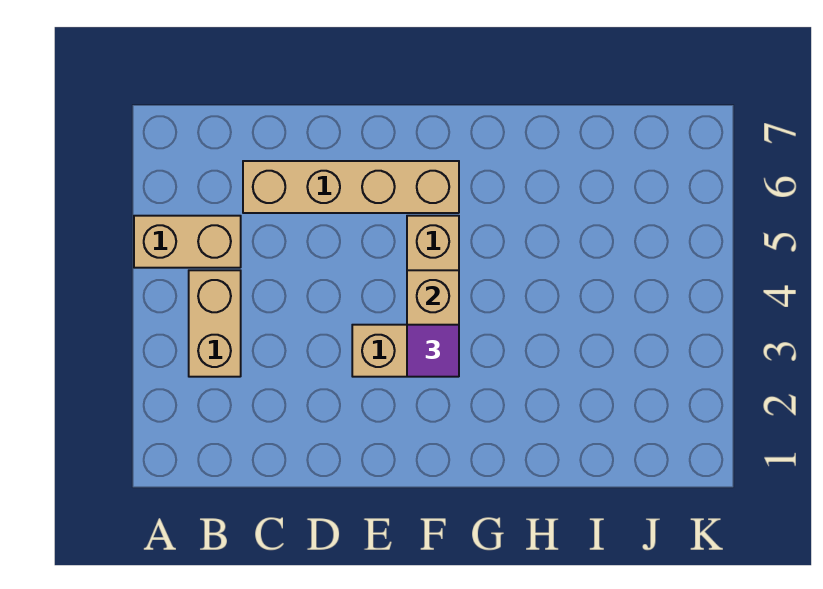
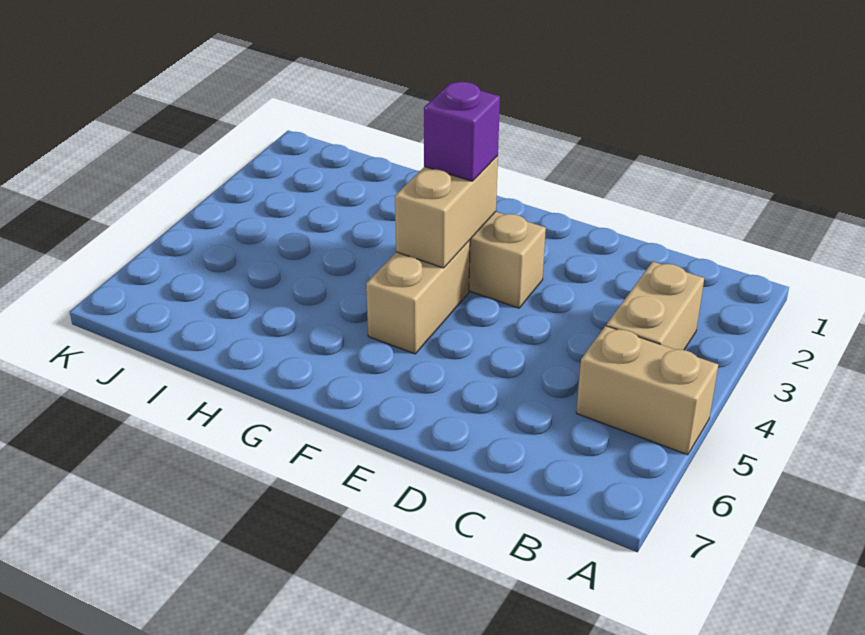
tan 1x4 brick [243,161,459,213] -> none
purple 1x1 tile [407,325,459,377] -> purple 1x1 brick [424,82,500,181]

